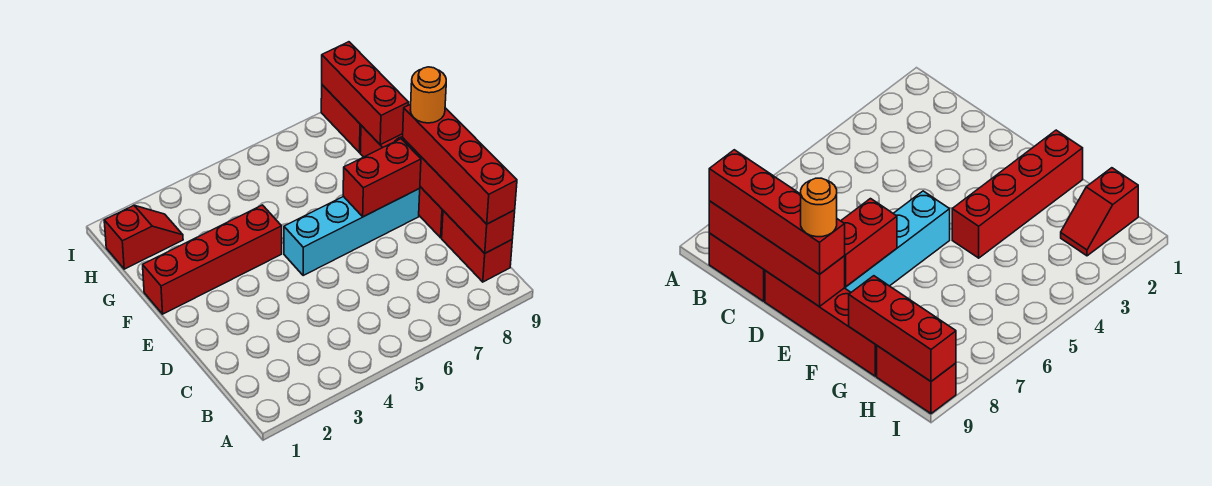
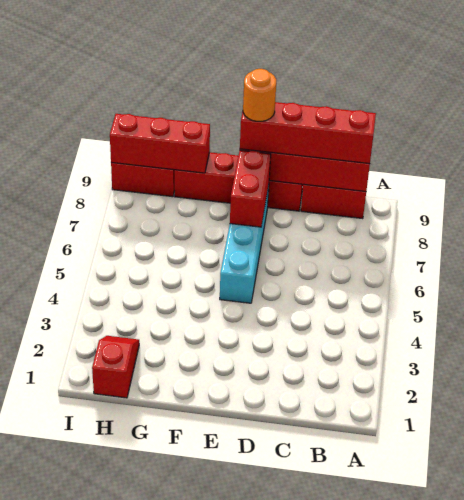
red 1x4 brick [143,205,282,314] -> none

